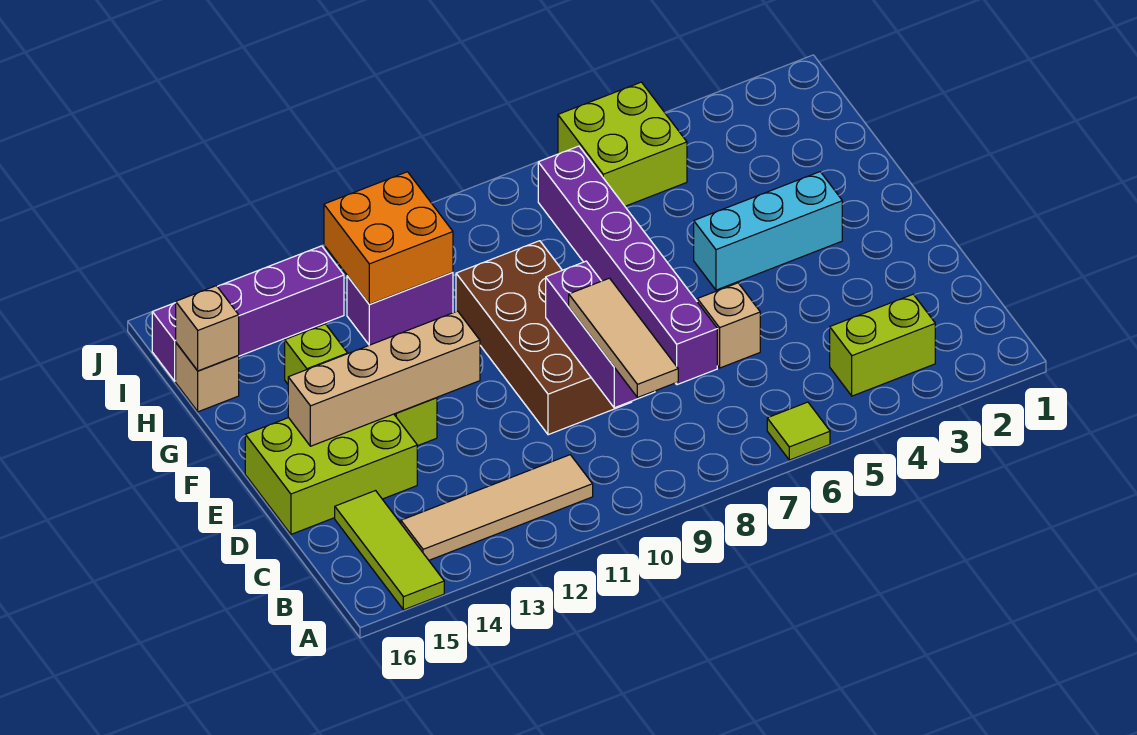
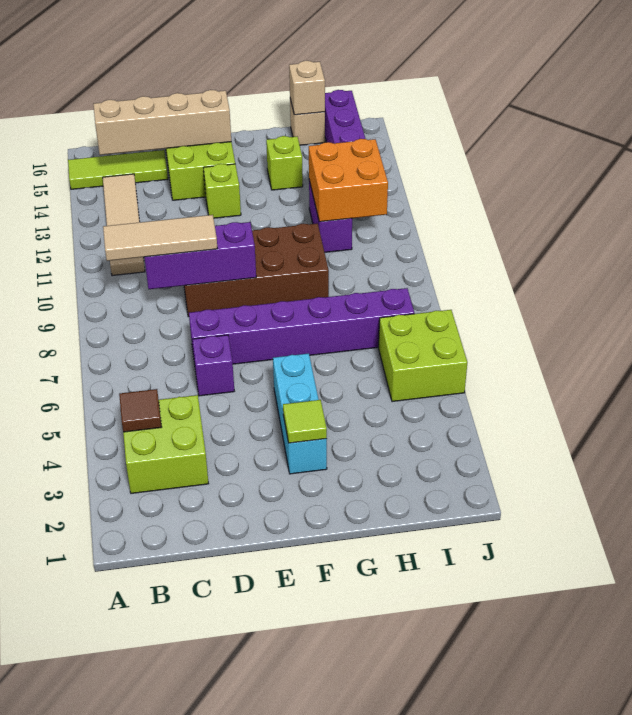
lime 1x1 tile [767,402,830,460] -> lime 1x1 tile moved to [283,400,327,443]
lime 1x2 brick [830,294,935,396] -> lime 2x2 brick [123,395,209,493]
none -> brown 1x1 tile [119,389,161,432]
tan 1x1 brick [697,283,760,368] -> purple 1x1 brick [192,335,234,396]
tan 1x4 brick [288,311,480,446] -> tan 1x4 brick turned to [93,90,231,155]

